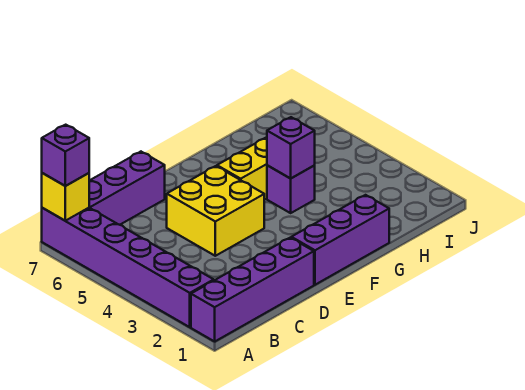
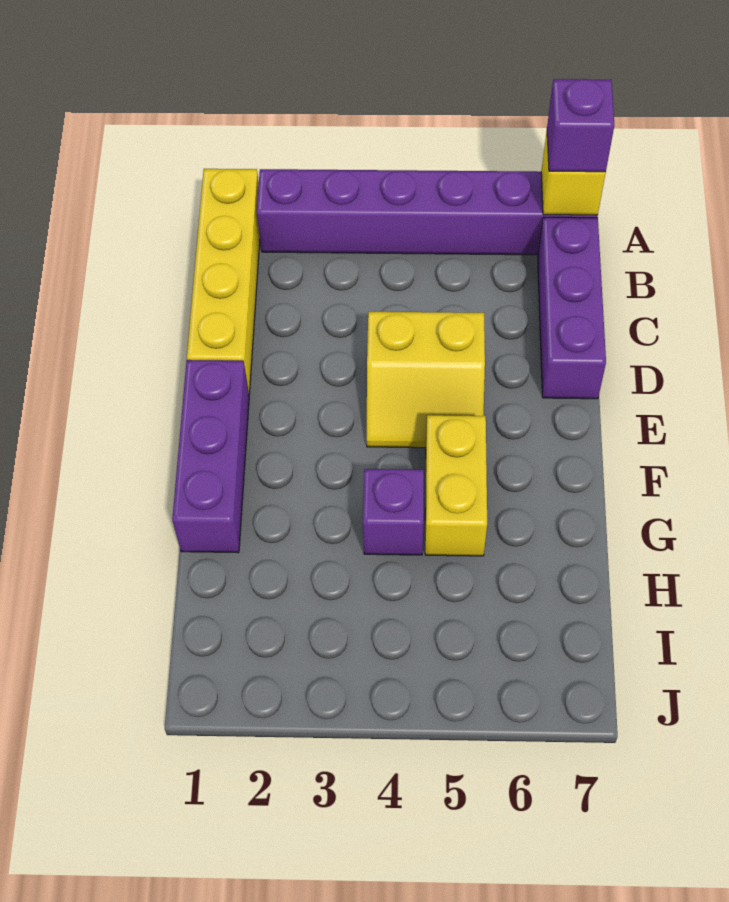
purple 1x4 brick [191,238,314,341] -> yellow 1x4 brick [187,169,260,394]
yellow 2x2 brick [167,166,264,256] -> yellow 2x2 slope [367,312,485,448]
purple 1x1 brick [267,117,315,178] -> none

